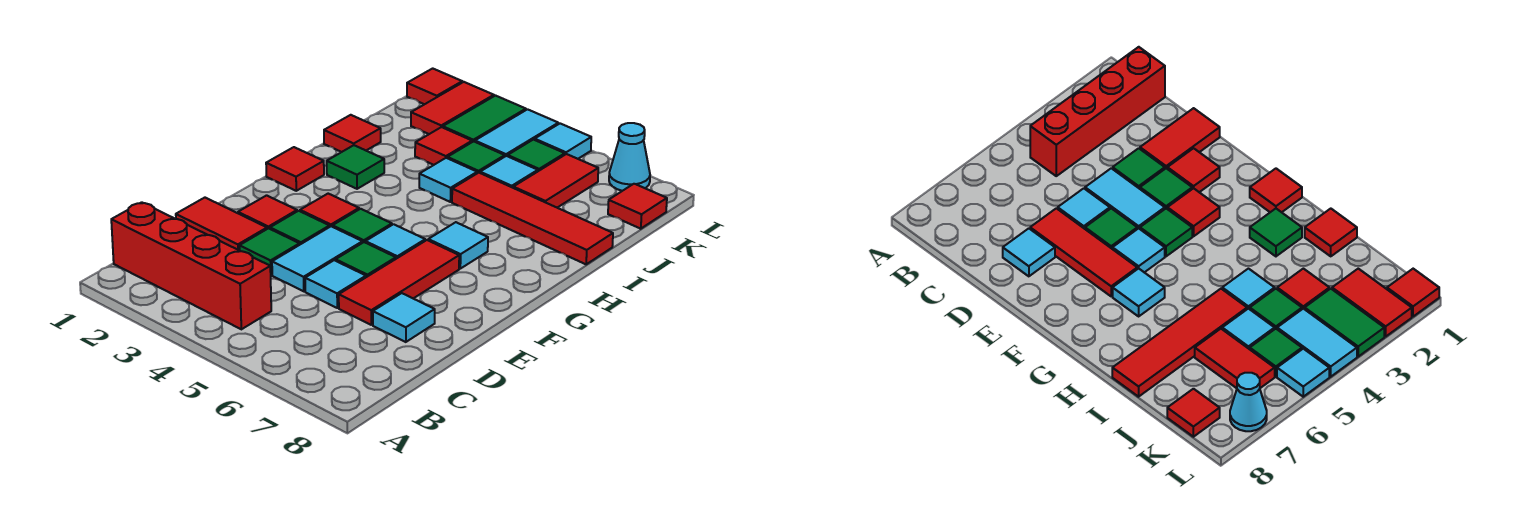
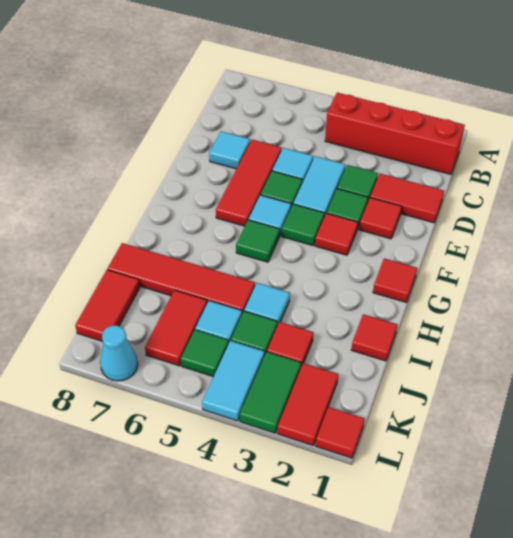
cyan 1x1 tile [428,222,488,269] -> none
green 1x1 tile [327,145,384,189] -> green 1x1 tile moved to [236,220,280,262]
red 1x1 tile [608,184,667,229] -> red 1x2 tile [75,270,140,341]
cyan 1x1 tile [535,124,591,159] -> none

